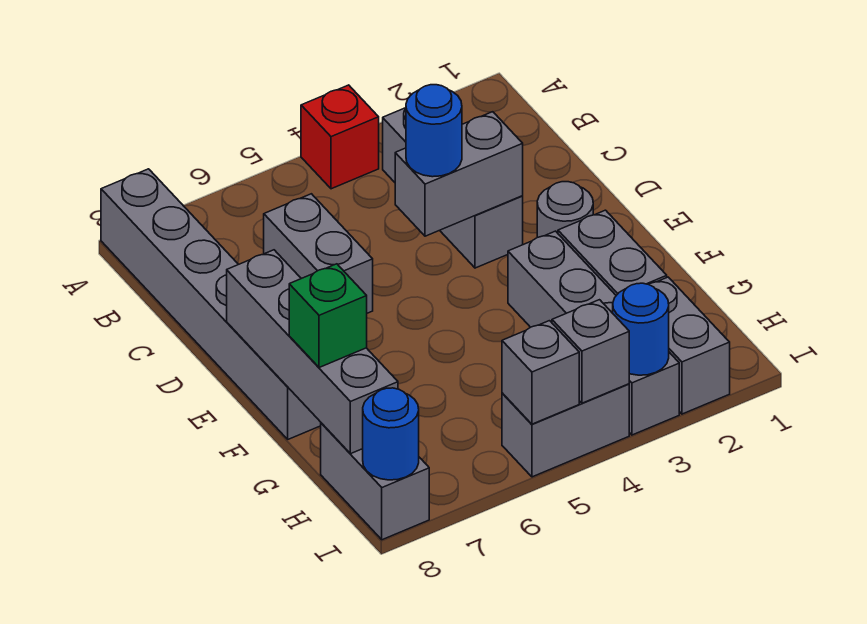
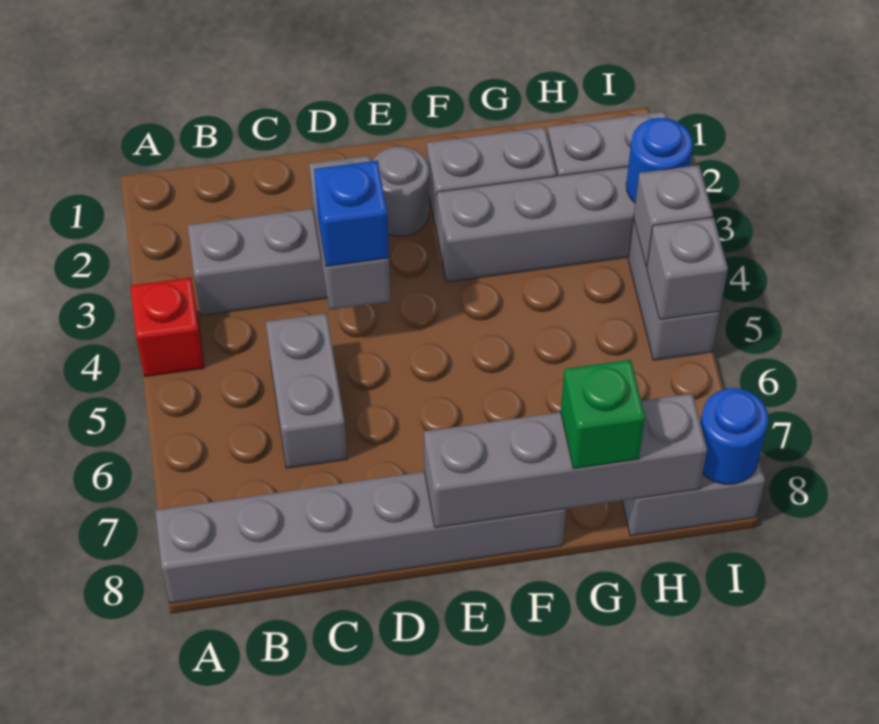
grey 1x2 brick [264,194,373,313] -> grey 1x2 brick turned to [266,313,347,468]
blue 1x1 round brick [406,85,462,177] -> blue 1x1 brick [314,161,389,266]

